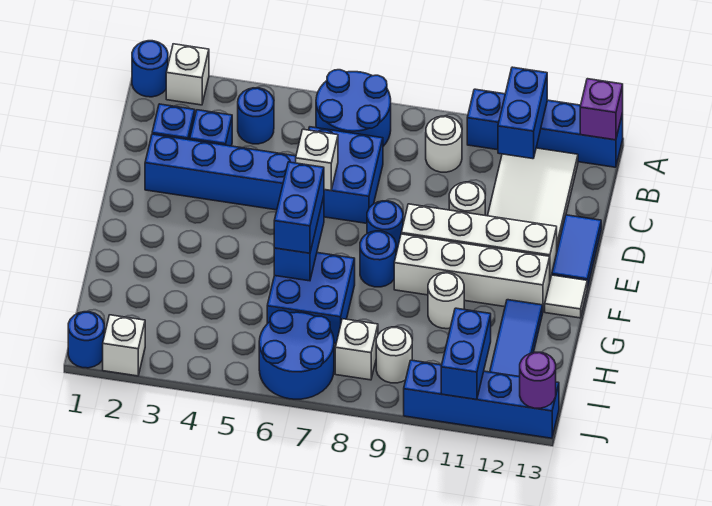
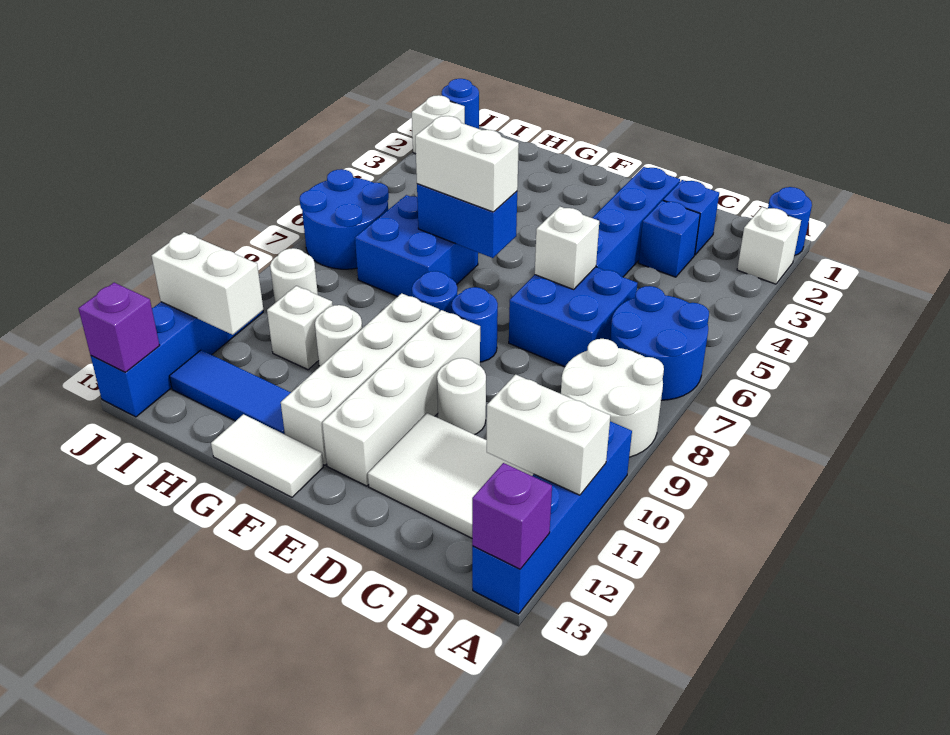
blue 1x2 brick [498,67,547,159] -> white 1x2 brick [487,374,610,495]
blue 1x1 round brick [238,88,274,144] -> none
white 1x1 round brick [426,116,462,172] -> white 2x2 round brick [561,339,664,457]
blue 1x2 tile [552,215,601,288] -> none
blue 1x2 brick [274,162,324,253] -> white 1x2 brick [415,116,519,212]
white 1x1 tile [545,275,587,318] -> white 1x2 tile [211,414,323,497]
white 1x1 brick [335,319,378,380] -> white 1x1 brick moved to [267,286,333,370]
blue 1x2 brick [441,308,491,400] -> white 1x2 brick [152,232,263,335]
purple 1x1 round brick [520,352,556,408] -> purple 1x1 brick [78,283,160,372]

